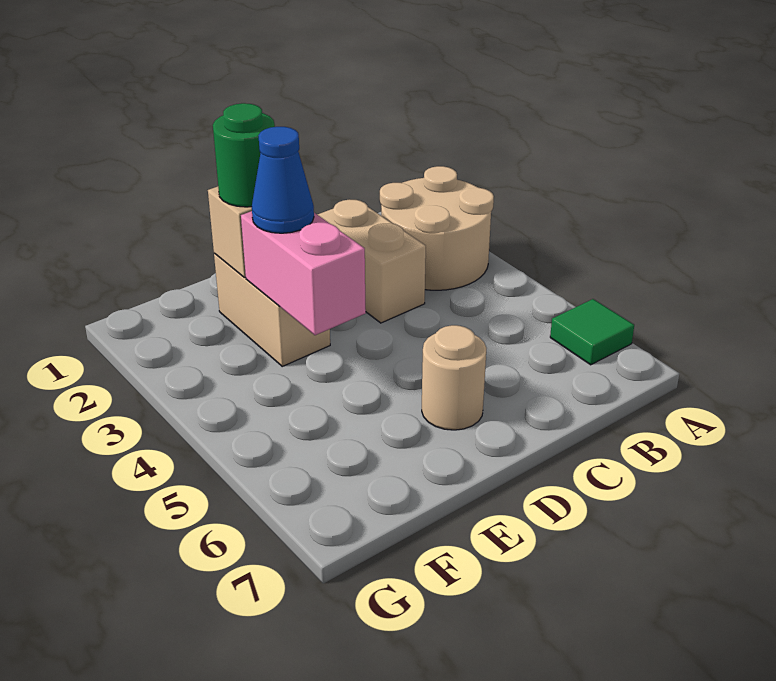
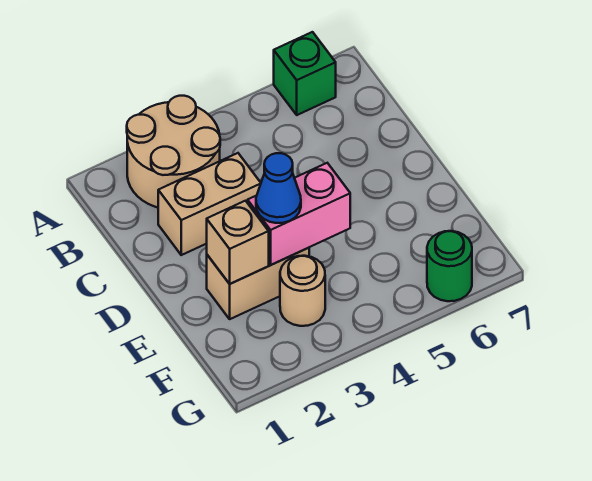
green 1x1 tile [550,299,634,365] -> green 1x1 brick [274,32,336,115]
tan 1x1 round brick [422,325,486,430] -> tan 1x1 round brick moved to [280,256,325,326]
green 1x1 round brick [213,103,275,207] -> green 1x1 round brick moved to [427,231,472,301]

